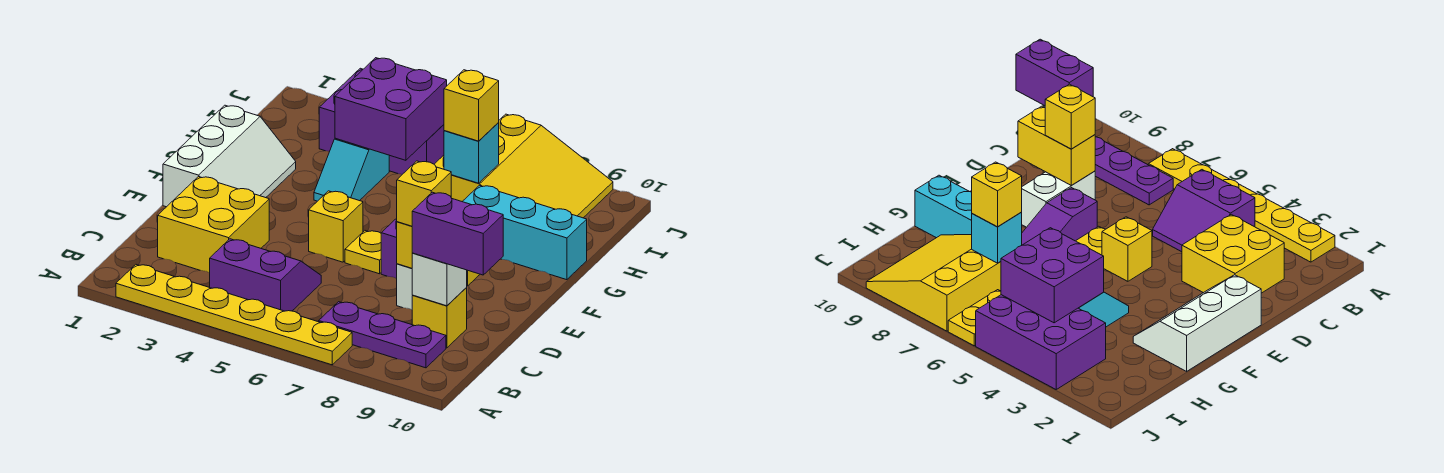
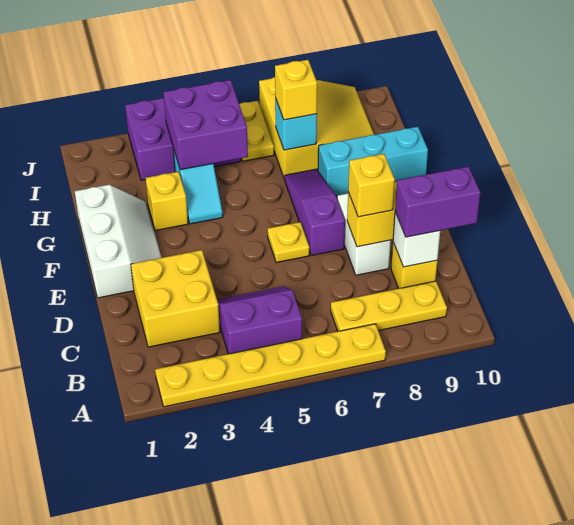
purple 1x3 plate [319,302,446,368] -> yellow 1x3 plate [331,281,447,331]
yellow 1x1 brick [309,191,363,262] -> yellow 1x1 brick moved to [146,172,188,231]

